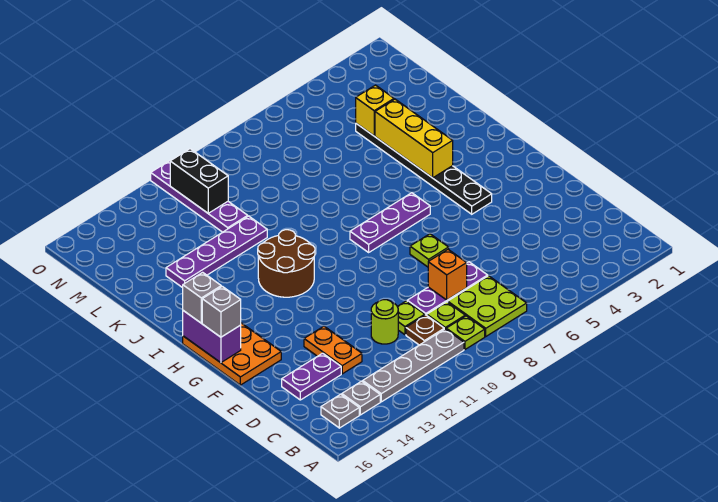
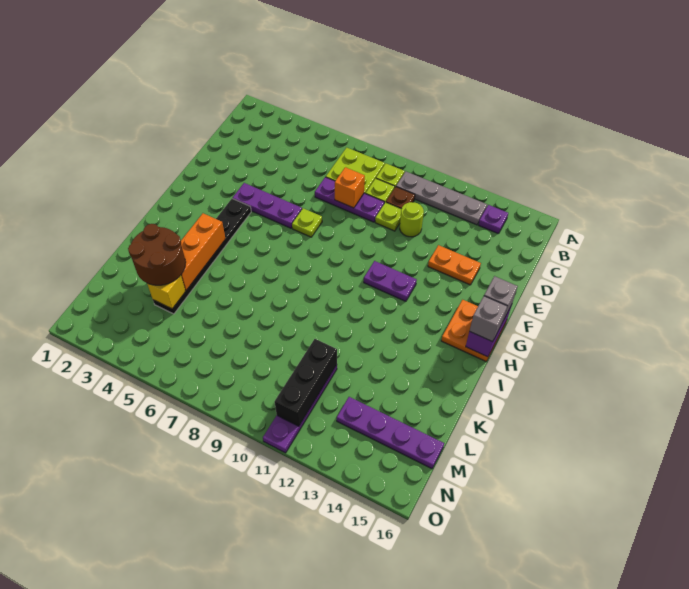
grey 1x1 plate [342,381,380,415] -> purple 1x1 plate [479,205,508,234]
grey 1x1 plate [321,394,359,428] -> none
orange 1x2 plate [304,326,362,374] -> orange 1x2 plate turned to [428,245,481,285]
purple 1x2 plate [282,353,341,400] -> purple 1x2 plate moved to [364,261,417,301]
orange 2x3 plate [183,323,281,385] -> orange 2x2 plate [441,300,507,362]
purple 1x3 plate [350,193,430,252] -> purple 1x3 plate moved to [233,183,302,228]
brown 2x2 round brick [258,230,315,297] -> brown 2x2 round brick moved to [128,224,186,285]
yellow 1x3 brick [375,99,453,178] -> orange 1x3 brick [181,213,225,290]
purple 1x4 plate [166,216,267,288] -> purple 1x4 plate moved to [337,397,444,469]
black 1x2 brick [170,149,228,213] -> black 1x3 brick [275,339,337,426]

